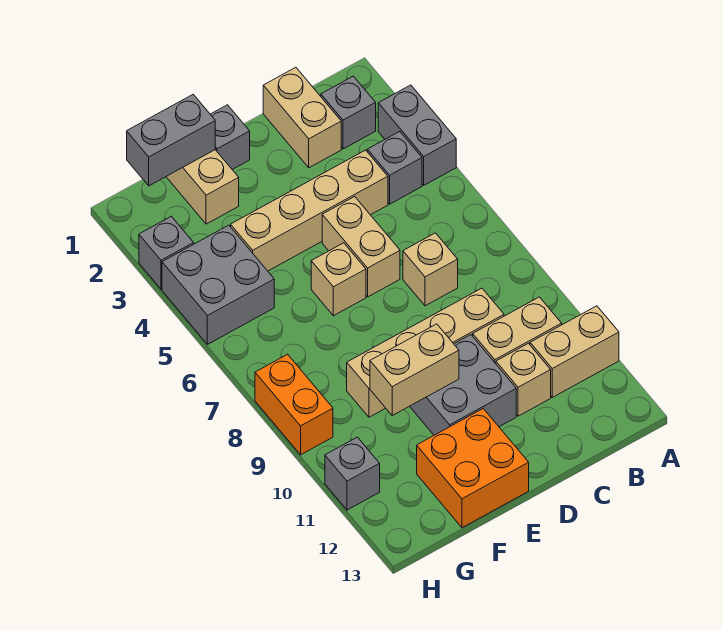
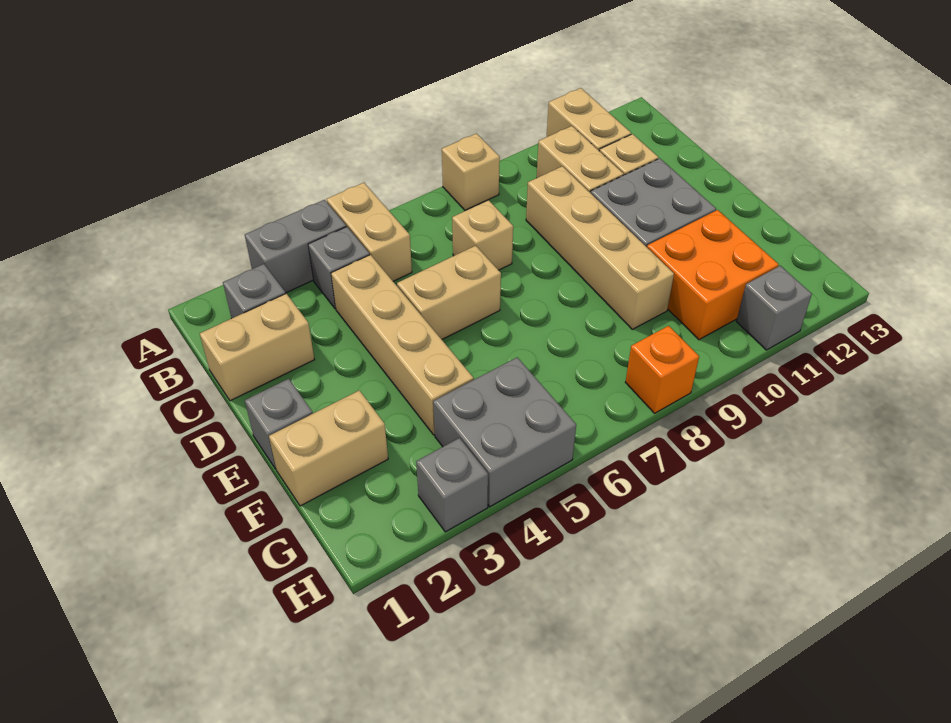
tan 1x1 brick [311,243,366,316] -> tan 1x1 brick moved to [442,134,500,210]
tan 1x2 brick [370,324,459,415] -> tan 1x2 brick moved to [327,183,412,281]
orange 2x2 brick [417,409,529,528] -> orange 2x2 brick moved to [647,210,779,340]
grey 1x2 brick [127,94,215,186] -> none
orange 1x2 brick [255,354,333,455] -> orange 1x1 brick [625,326,699,413]

